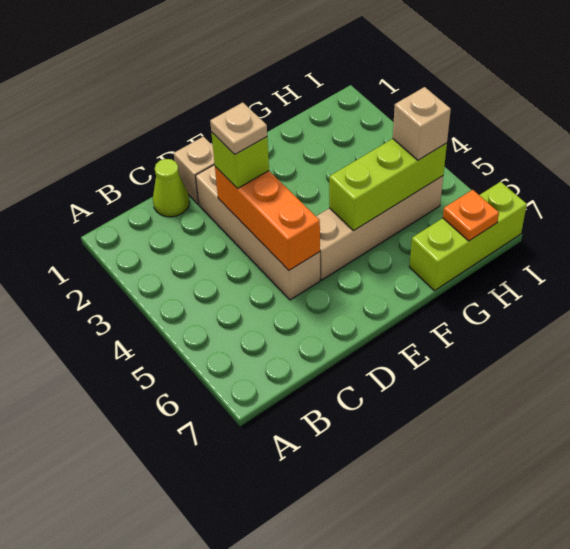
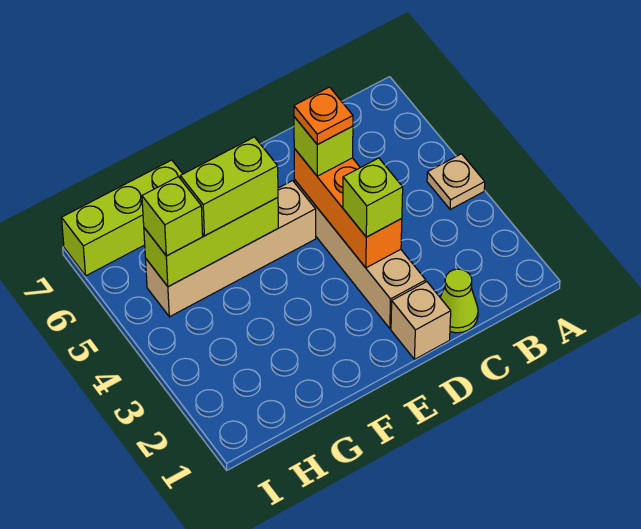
tan 1x1 plate [210,102,267,154] -> tan 1x1 plate moved to [427,154,485,210]
none -> lime 1x1 brick [294,117,353,176]
none -> lime 1x2 brick [180,137,278,236]
tan 1x1 brick [393,87,451,160] -> lime 1x1 brick [142,177,203,256]
orange 1x1 plate [443,190,499,241] -> orange 1x1 plate moved to [294,87,353,145]

